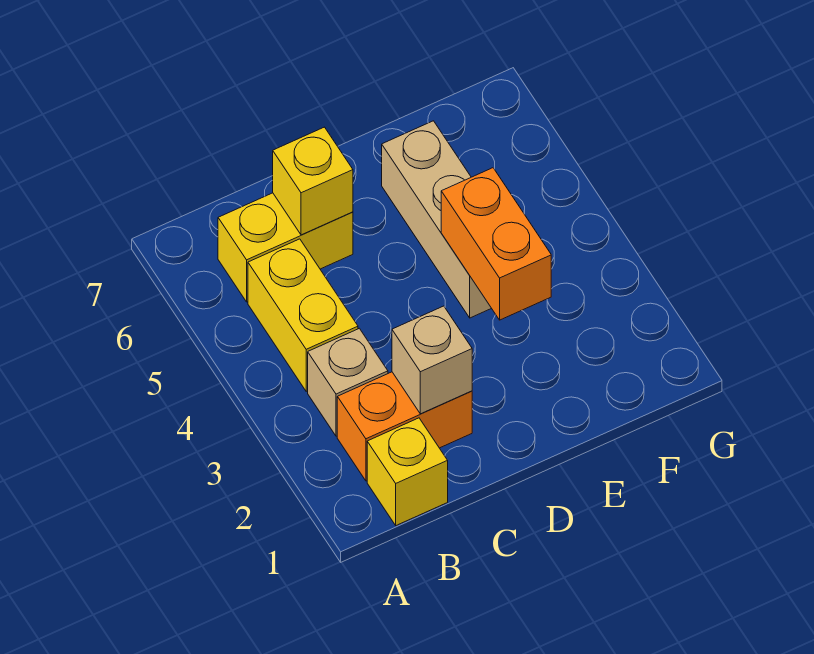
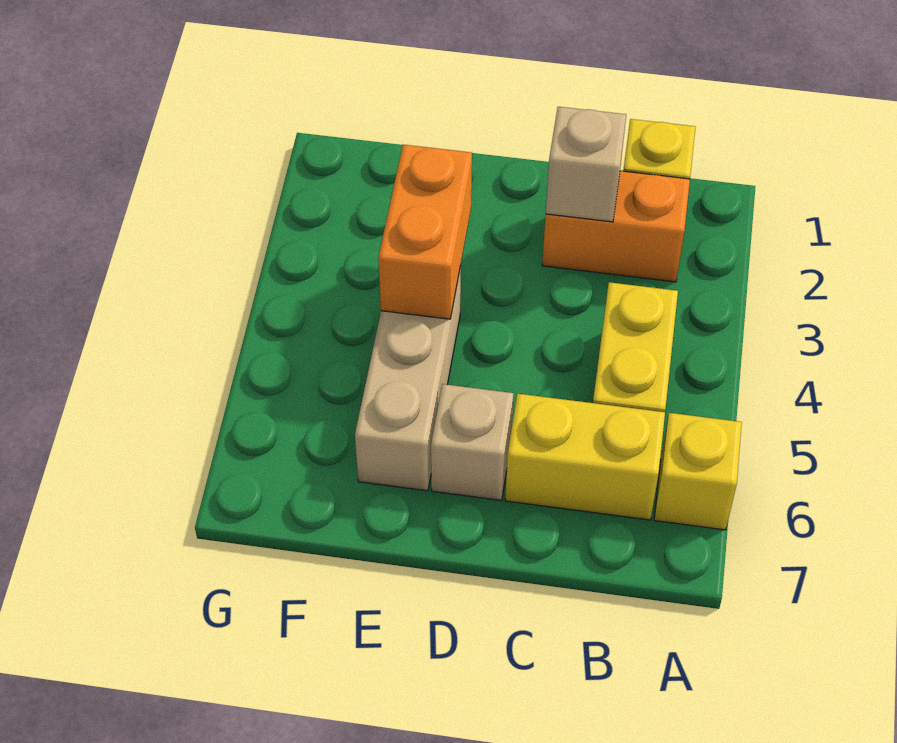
tan 1x1 brick [308,328,388,436] -> tan 1x1 brick moved to [431,384,514,500]
yellow 1x1 brick [273,127,353,235] -> yellow 1x1 brick moved to [654,413,742,530]

